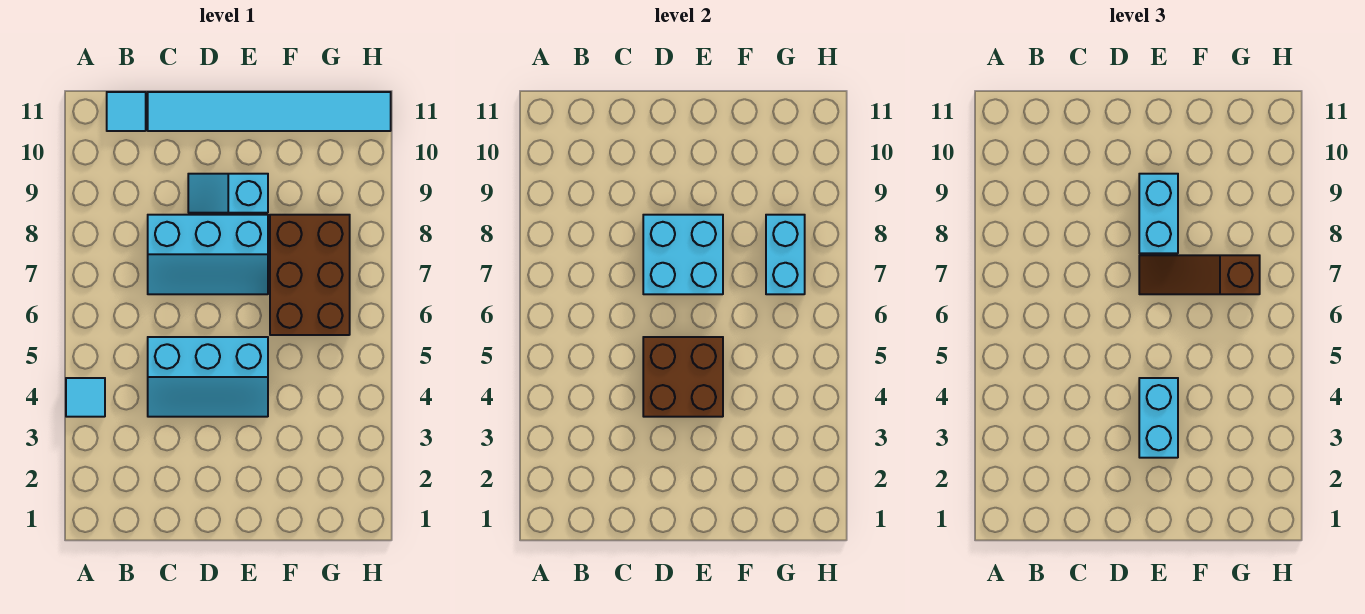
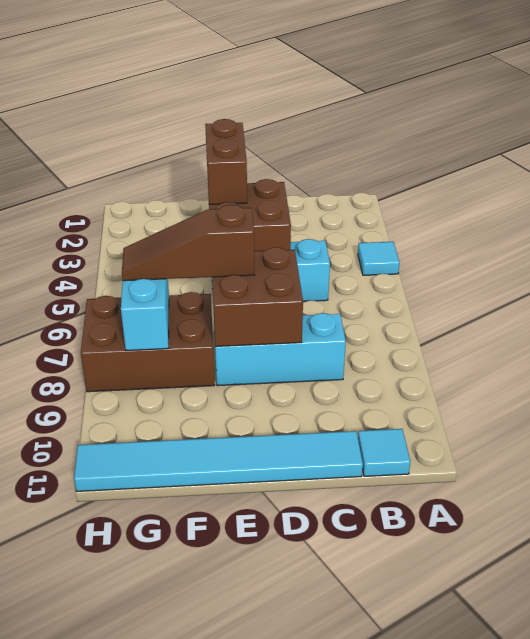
cyan 2x2 brick [643,215,723,294] -> brown 2x2 brick [212,247,303,346]
cyan 1x2 slope [188,174,268,213] -> none
cyan 1x2 brick [1139,378,1178,458] -> brown 1x2 brick [205,119,247,205]
brown 1x3 slope [1139,255,1260,294] -> brown 1x3 slope turned to [122,205,255,281]
cyan 1x2 brick [1139,174,1178,253] -> none
brown 2x3 brick [270,215,350,335] -> brown 2x3 brick turned to [81,292,215,392]

